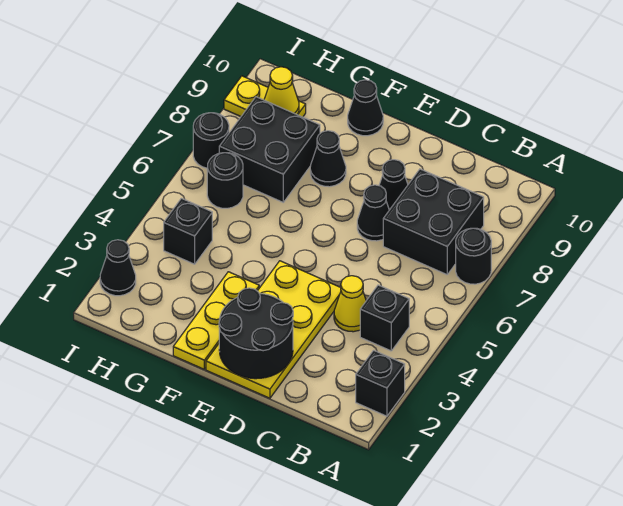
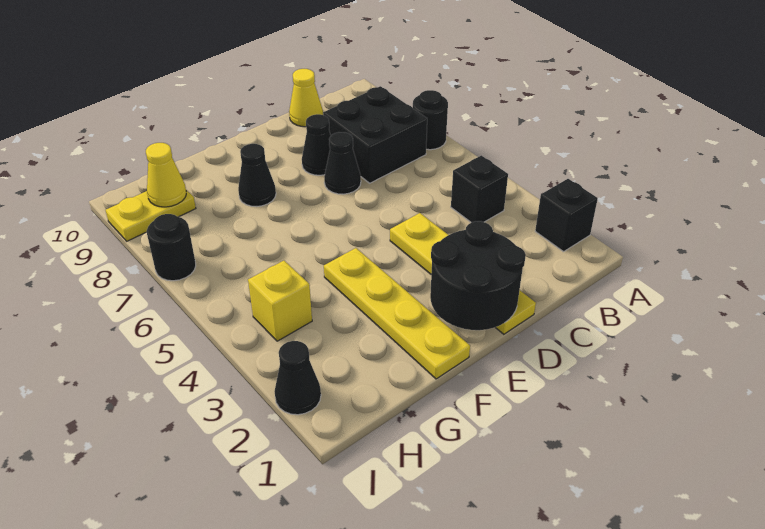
yellow 1x1 cone [334,276,366,332] -> yellow 1x1 cone moved to [289,69,323,127]
yellow 2x4 plate [206,261,341,398] -> yellow 1x4 plate [390,213,536,334]
yellow 1x3 plate [173,272,259,369] -> yellow 1x4 plate [324,248,470,379]
black 1x1 cone [348,80,383,136] -> none
black 2x2 brick [219,97,320,202] -> none
black 1x1 brick [164,198,212,264] -> yellow 1x1 brick [248,261,312,341]
black 1x1 round brick [207,153,243,208] -> none

